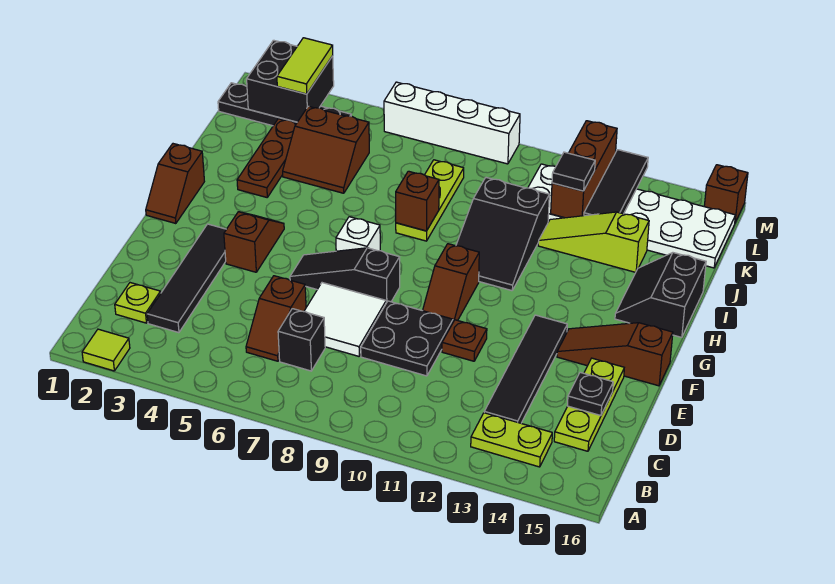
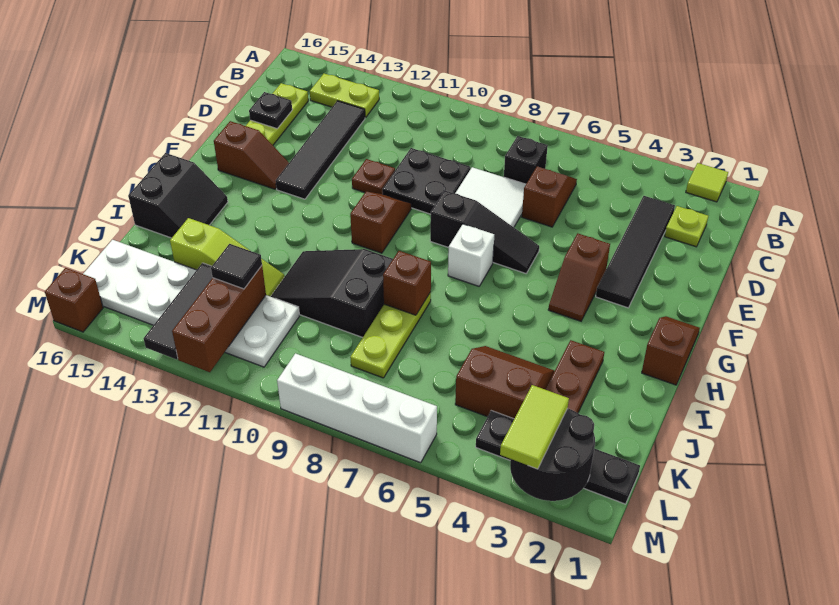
brown 1x3 slope [557,323,673,386] -> brown 1x2 slope [214,121,289,189]
black 2x3 slope [456,177,549,291] -> black 2x3 slope turned to [271,249,393,338]
black 2x2 brick [247,40,334,122] -> black 2x2 round brick [510,408,595,501]

